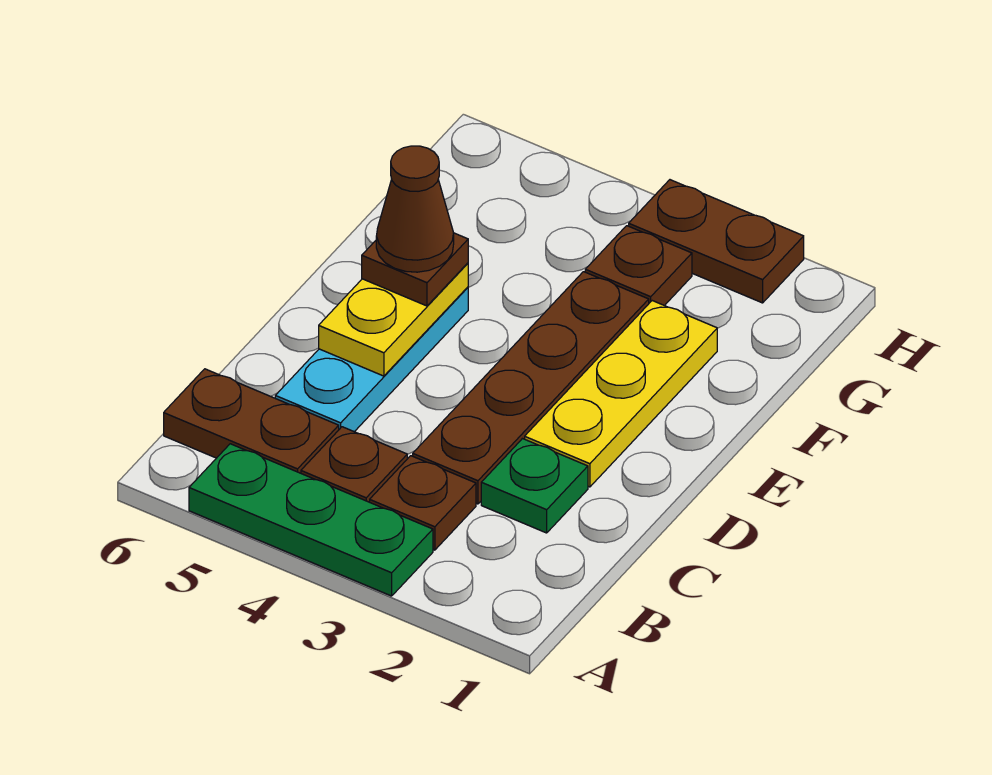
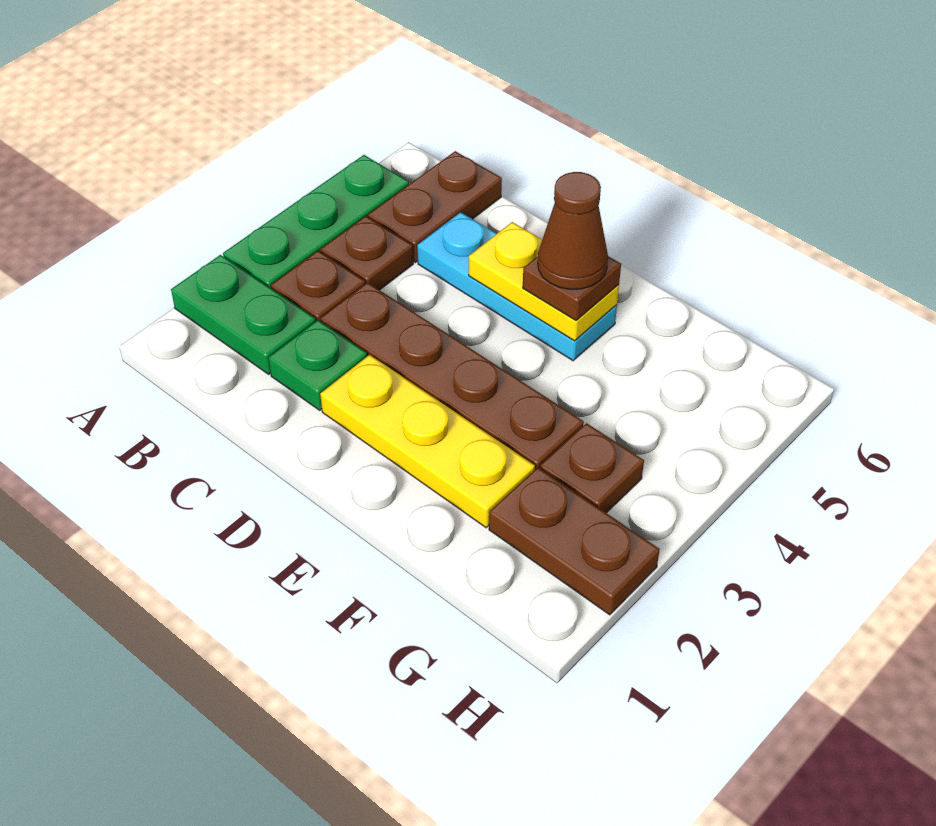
none -> green 1x2 plate [171,255,316,374]
brown 1x2 plate [629,180,804,303] -> brown 1x2 plate turned to [489,468,660,615]

